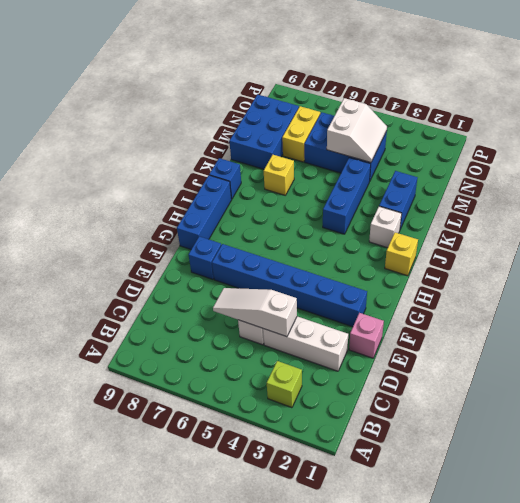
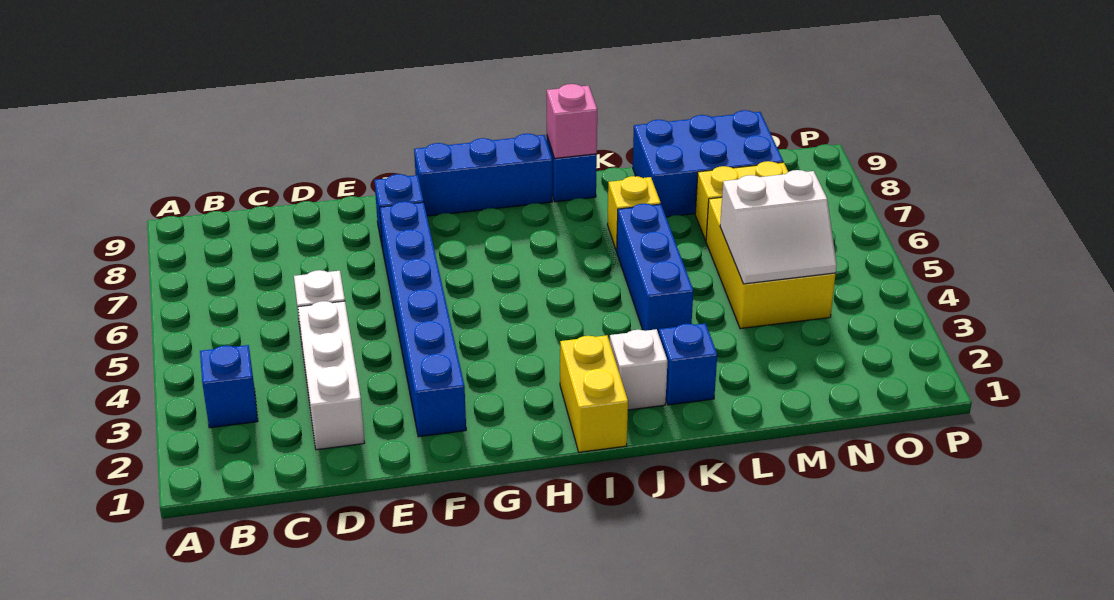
lime 1x1 brick [267,361,302,408] -> blue 1x1 brick [200,345,258,428]
white 1x3 slope [213,288,297,337] -> none
pink 1x1 brick [349,313,384,358] -> pink 1x1 brick moved to [547,84,597,159]
yellow 1x1 brick [385,232,418,276] -> yellow 1x2 brick [560,335,628,452]
blue 1x3 brick [323,157,371,234] -> blue 1x3 brick turned to [617,204,693,334]
blue 1x2 brick [379,171,418,229] -> blue 1x1 brick [659,323,717,405]
blue 2x3 brick [304,112,387,180] -> yellow 2x3 brick [706,197,836,329]

